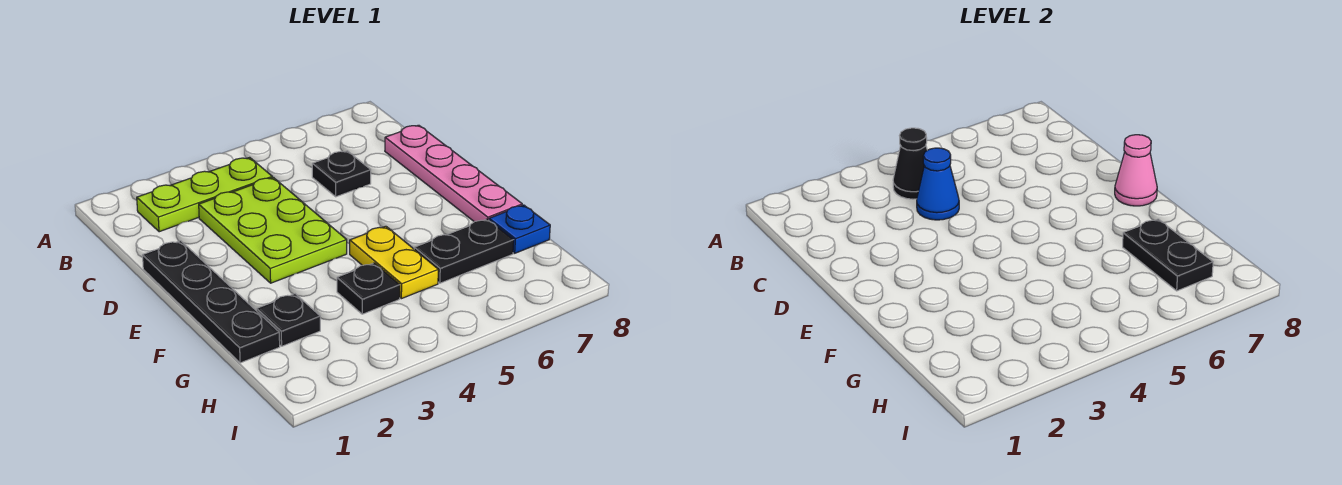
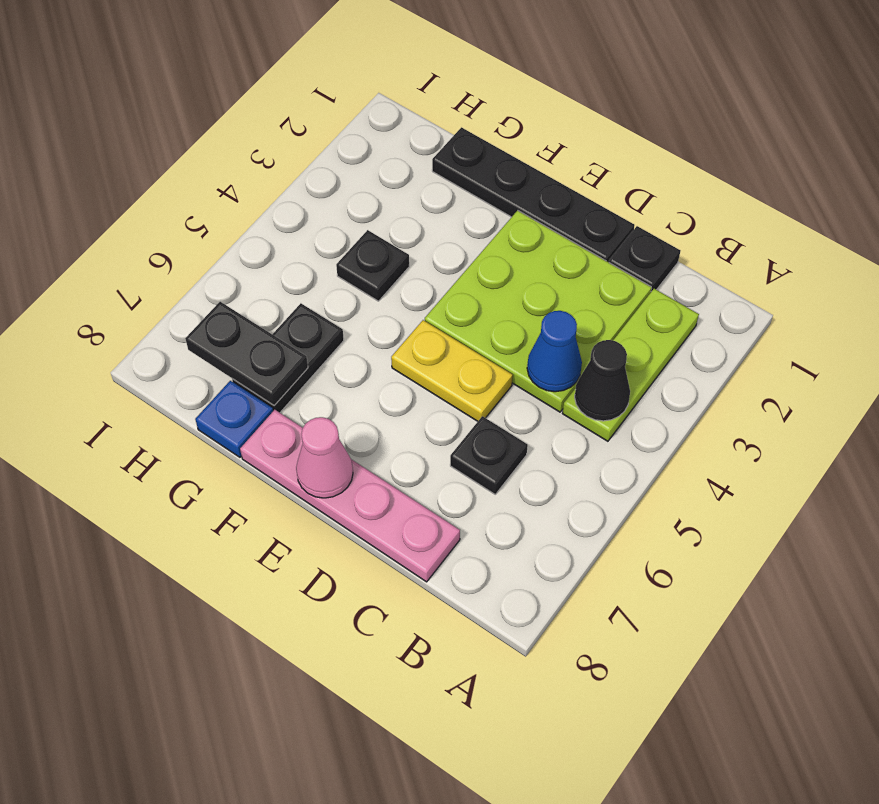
lime 2x3 plate [199,177,347,283] -> lime 3x3 plate [425,210,652,412]
yellow 1x2 plate [350,226,438,299] -> yellow 1x2 plate moved to [391,320,513,421]
black 1x1 plate [257,294,320,346] -> black 1x1 plate moved to [609,226,681,292]

